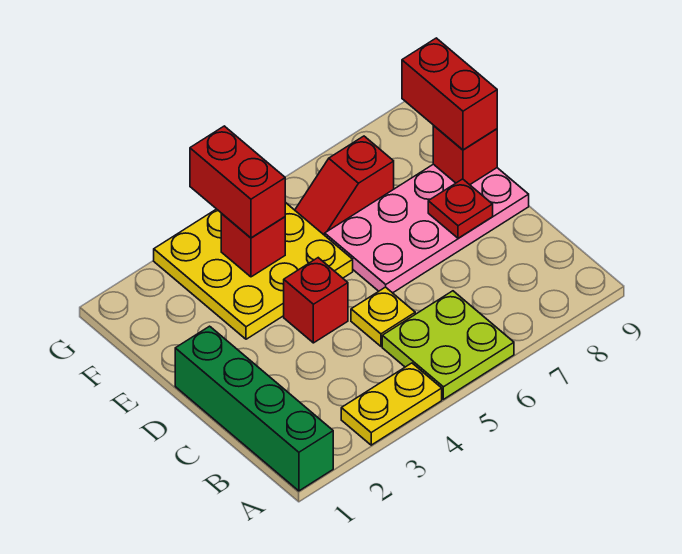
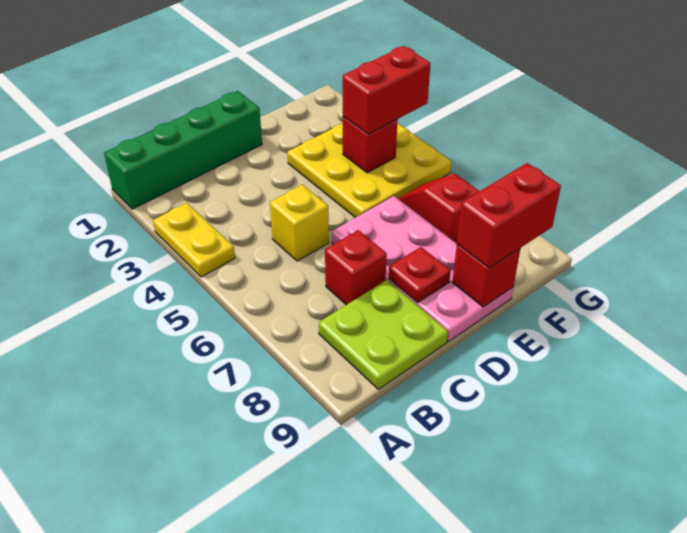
lime 2x2 plate [382,291,514,399] -> lime 2x2 plate moved to [319,280,448,389]
yellow 1x1 plate [351,287,415,346] -> yellow 1x1 brick [270,185,329,261]
red 1x1 brick [284,258,348,343] -> red 1x1 brick moved to [325,230,387,305]

